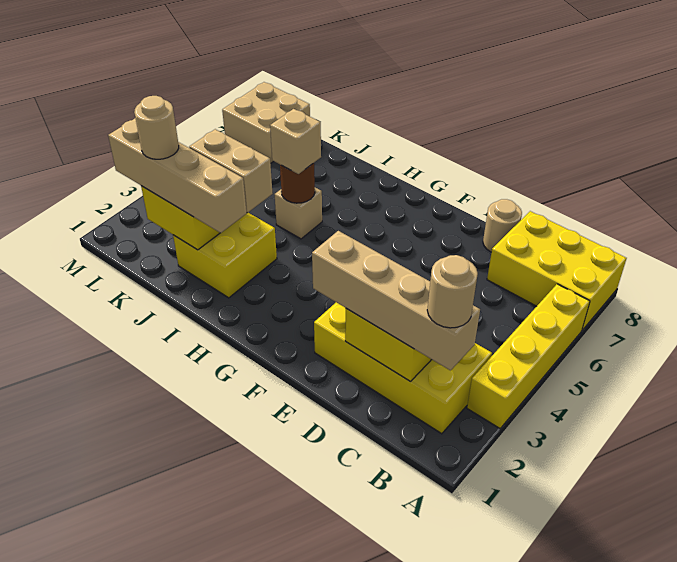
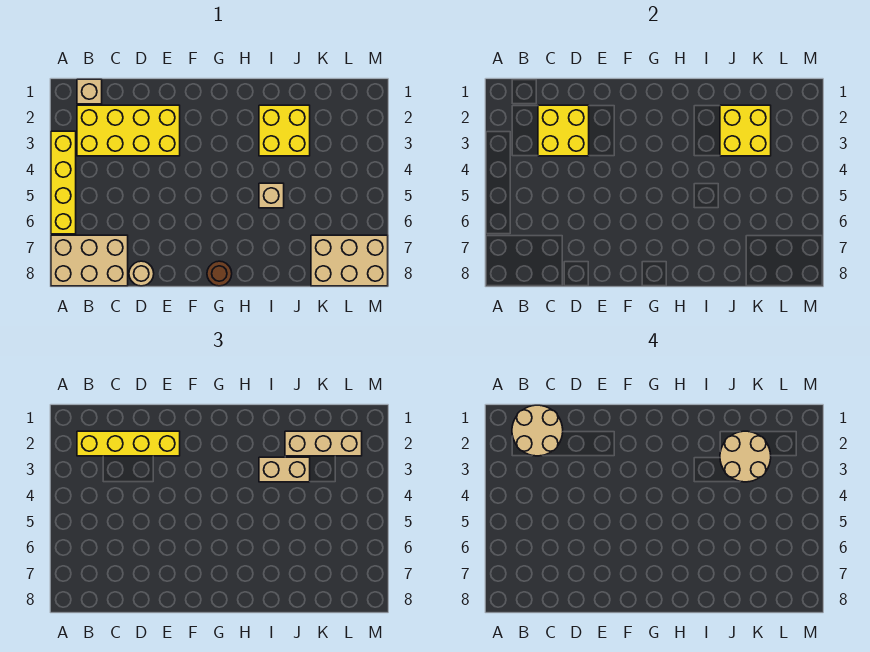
yellow 2x3 brick [487,211,627,330] -> tan 2x3 brick [51,235,128,286]
tan 1x4 brick [312,231,480,370] -> yellow 1x4 brick [77,431,180,456]
tan 1x1 round brick [427,255,478,328] -> tan 2x2 round brick [512,405,563,456]
tan 1x4 brick [108,118,247,233] -> tan 1x3 brick [285,431,362,456]
brown 1x1 round brick [280,163,315,203] -> brown 1x1 round brick moved to [207,261,232,286]
tan 1x1 brick [270,109,321,174] -> tan 1x1 brick moved to [77,79,102,104]
tan 1x1 round brick [134,96,179,159] -> tan 2x2 round brick [720,431,771,482]
tan 2x2 brick [222,82,310,163] -> tan 2x3 brick [311,235,388,286]

